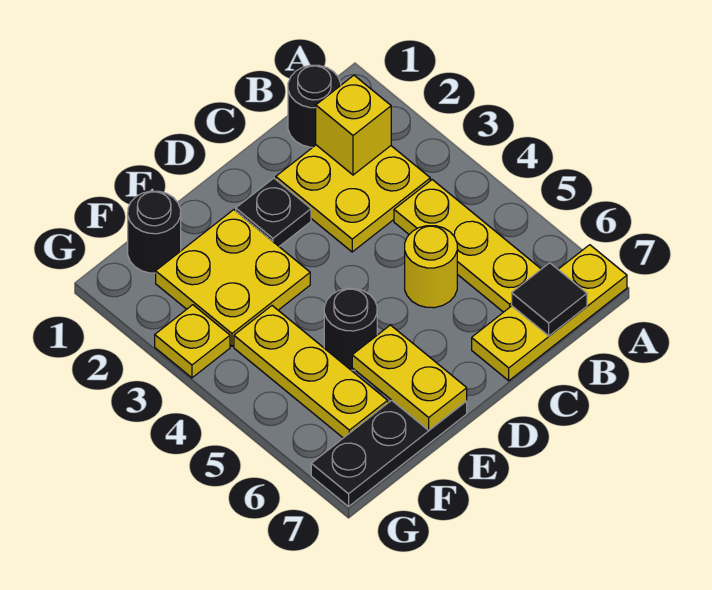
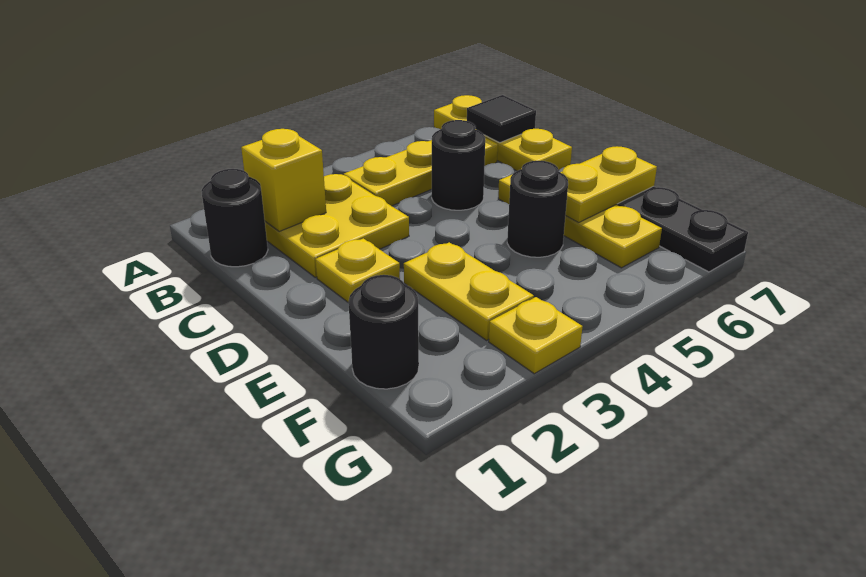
yellow 1x1 round brick [405,226,457,308] -> black 1x1 round brick [432,120,485,210]
black 1x1 plate [236,178,311,246] -> yellow 1x1 plate [315,238,400,303]
yellow 2x2 plate [156,210,310,346] -> yellow 1x2 plate [404,242,534,340]
yellow 1x3 plate [234,306,388,438] -> yellow 1x3 plate turned to [498,168,662,268]

